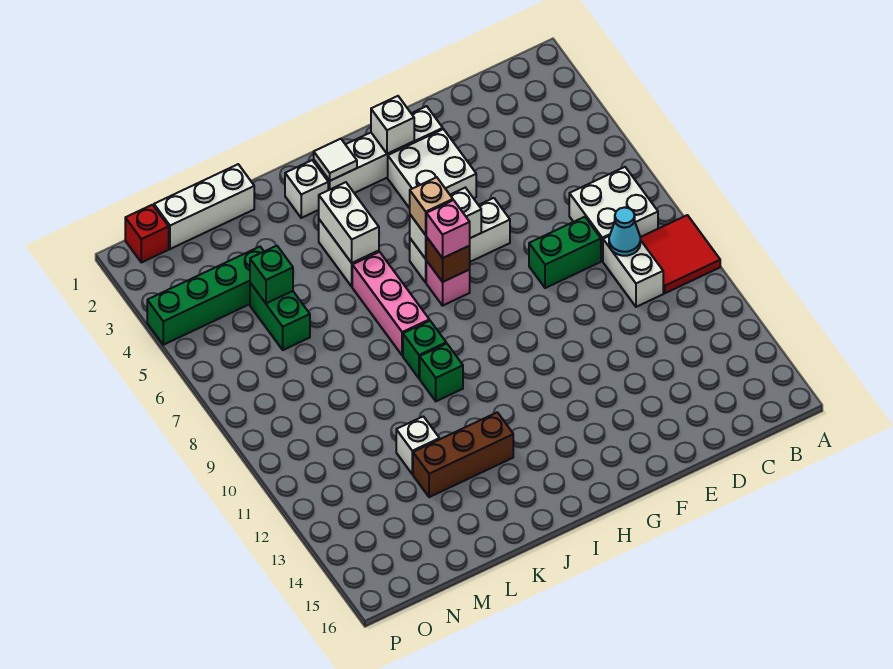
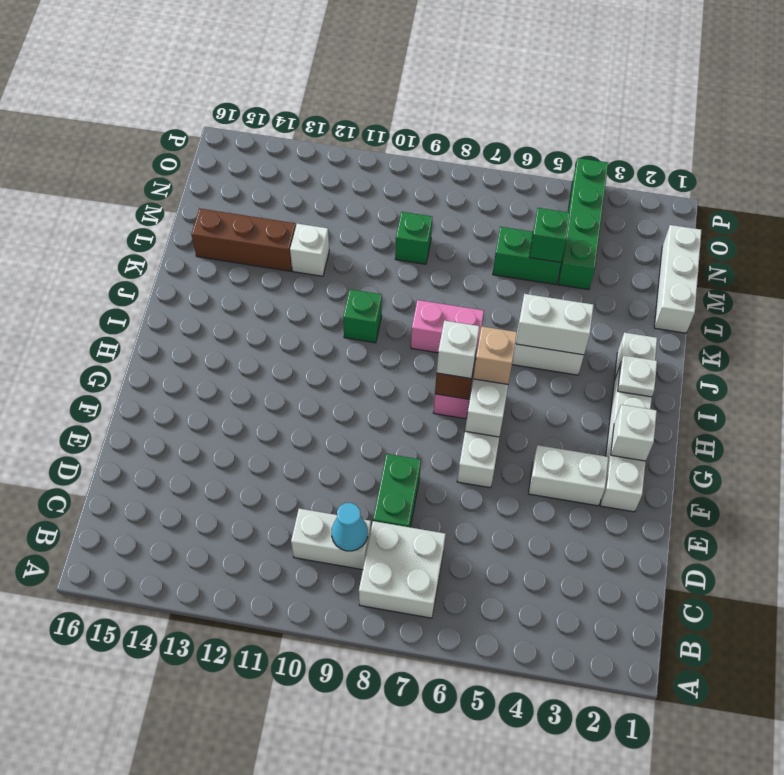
red 2x2 tile [640,215,720,293] -> none
white 2x2 brick [388,129,476,208] -> white 1x2 brick [528,445,609,506]
pink 1x1 brick [426,200,470,258] -> white 1x1 brick [437,320,480,378]
white 1x1 tile [314,139,357,181] -> white 1x1 plate [618,355,657,397]
pink 1x3 brick [352,252,429,356] -> pink 1x2 brick [411,300,484,359]
green 1x1 brick [403,321,446,378] -> green 1x1 brick moved to [395,212,432,264]
brown 1x3 brick [413,412,513,497] -> brown 1x3 brick turned to [191,209,296,271]
red 1x1 brick [125,205,169,263] -> none

